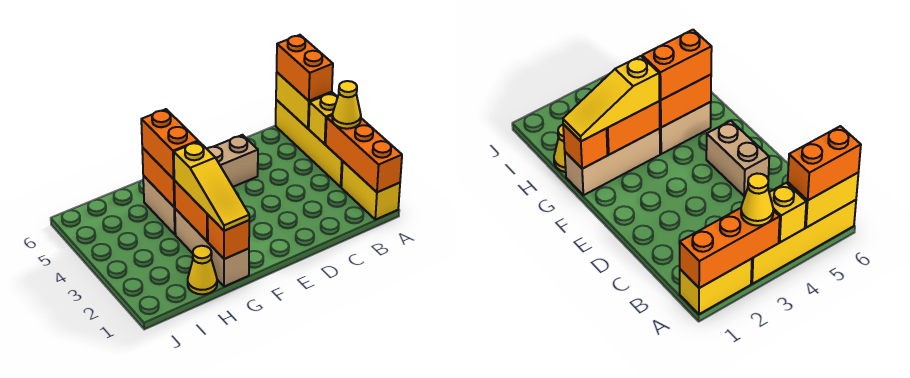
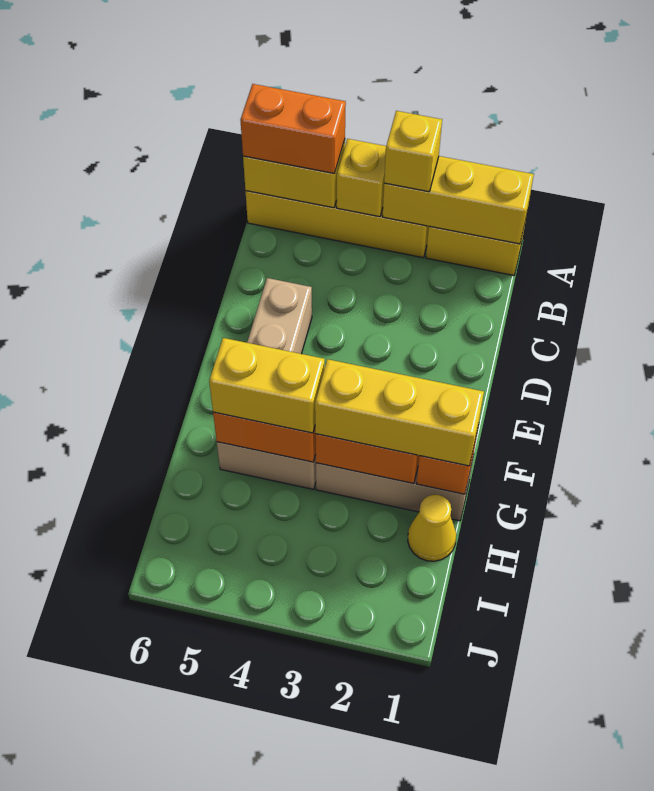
orange 1x3 brick [326,115,402,192] -> yellow 1x3 brick [383,156,534,244]
yellow 1x1 cone [332,81,361,129] -> yellow 1x1 brick [384,111,442,192]
yellow 1x3 slope [174,142,249,231] -> yellow 1x3 brick [315,359,484,466]
orange 1x2 brick [141,109,198,179] -> yellow 1x2 brick [209,338,325,433]

